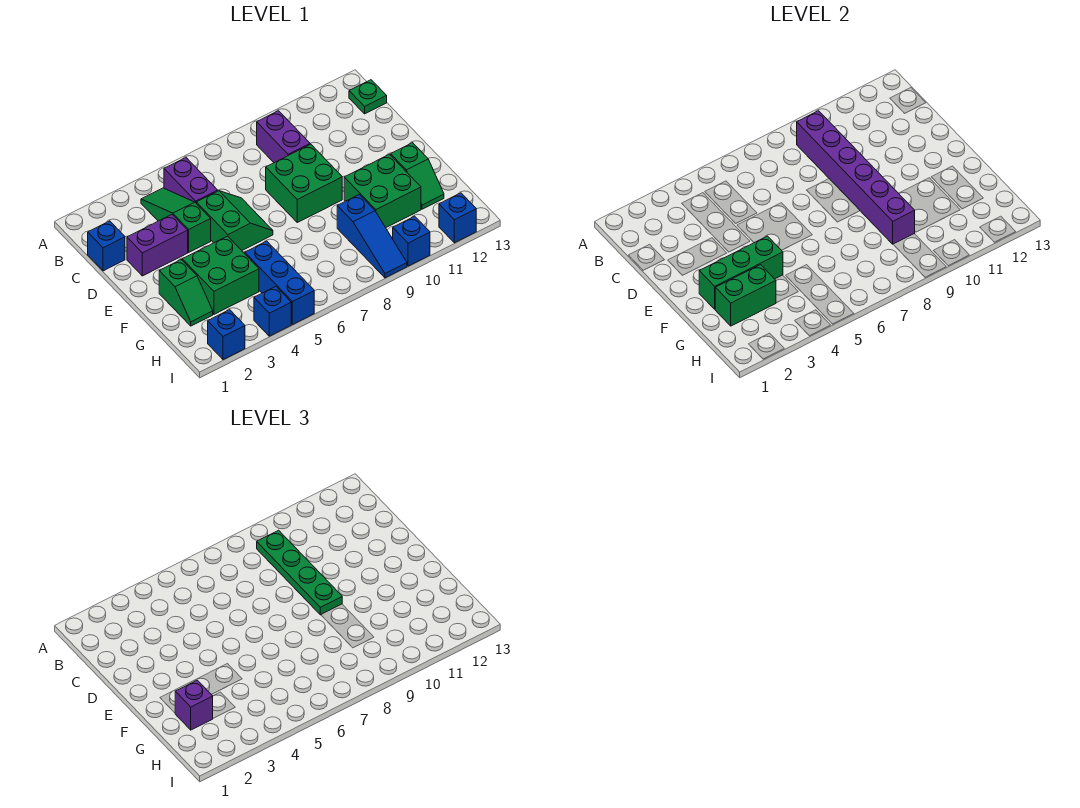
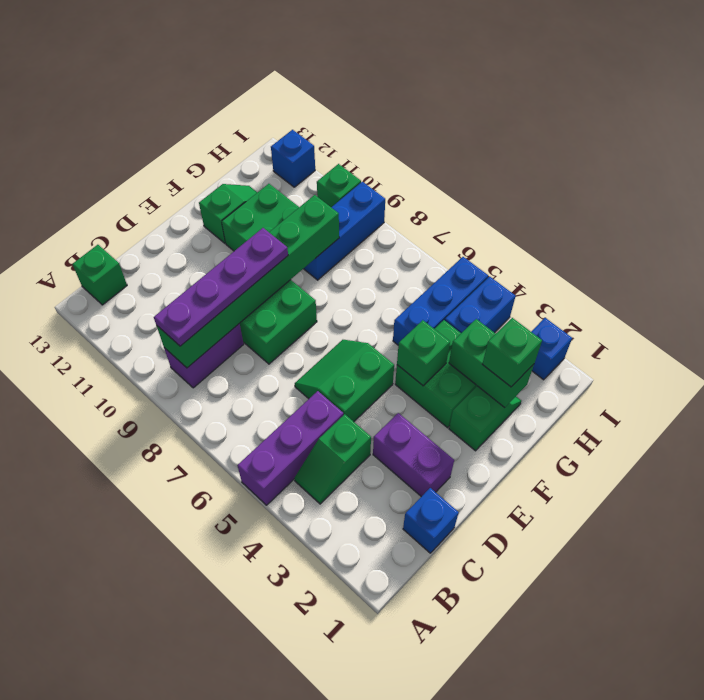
green 1x3 slope [141,188,211,252] -> green 1x2 slope [294,414,371,504]
purple 1x2 brick [164,158,218,203] -> purple 1x3 brick [237,391,343,505]
purple 1x6 brick [797,111,915,244] -> green 1x6 brick [156,195,339,368]
green 1x4 plate [257,530,342,615] -> purple 1x4 plate [154,228,288,346]
green 1x1 plate [349,80,387,114] -> green 1x1 brick [73,245,127,305]
green 1x3 brick [699,236,783,309] -> green 1x1 brick [397,320,450,386]
purple 1x1 brick [175,680,213,730] -> green 1x1 brick [482,318,542,387]
blue 1x3 slope [337,195,407,278] -> blue 1x3 brick [304,182,385,280]
blue 1x1 brick [254,287,291,336] -> blue 1x2 brick [445,277,516,333]
blue 1x1 brick [393,216,430,266] -> green 1x1 brick [317,164,361,207]

